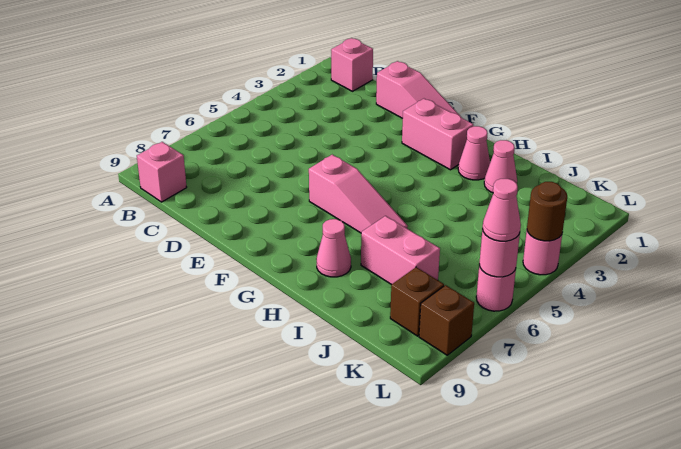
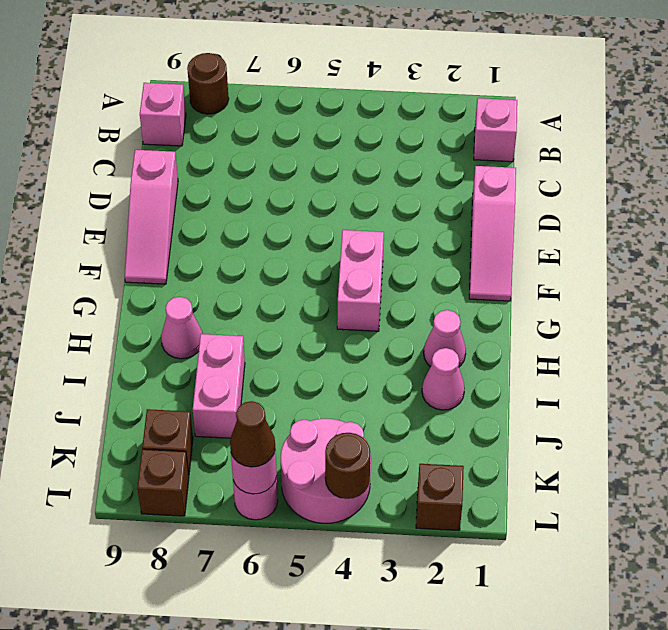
none -> brown 1x1 round brick [187,53,229,114]
pink 1x2 brick [402,99,473,170] -> pink 1x2 brick moved to [337,230,384,331]
pink 1x3 slope [309,155,408,233] -> pink 1x3 slope moved to [125,150,178,284]
none -> brown 1x1 brick [416,464,464,530]
pink 1x1 round brick [523,231,562,275] -> pink 2x2 round brick [281,419,371,523]
pink 1x1 cone [483,179,521,241] -> brown 1x1 cone [230,401,275,467]

